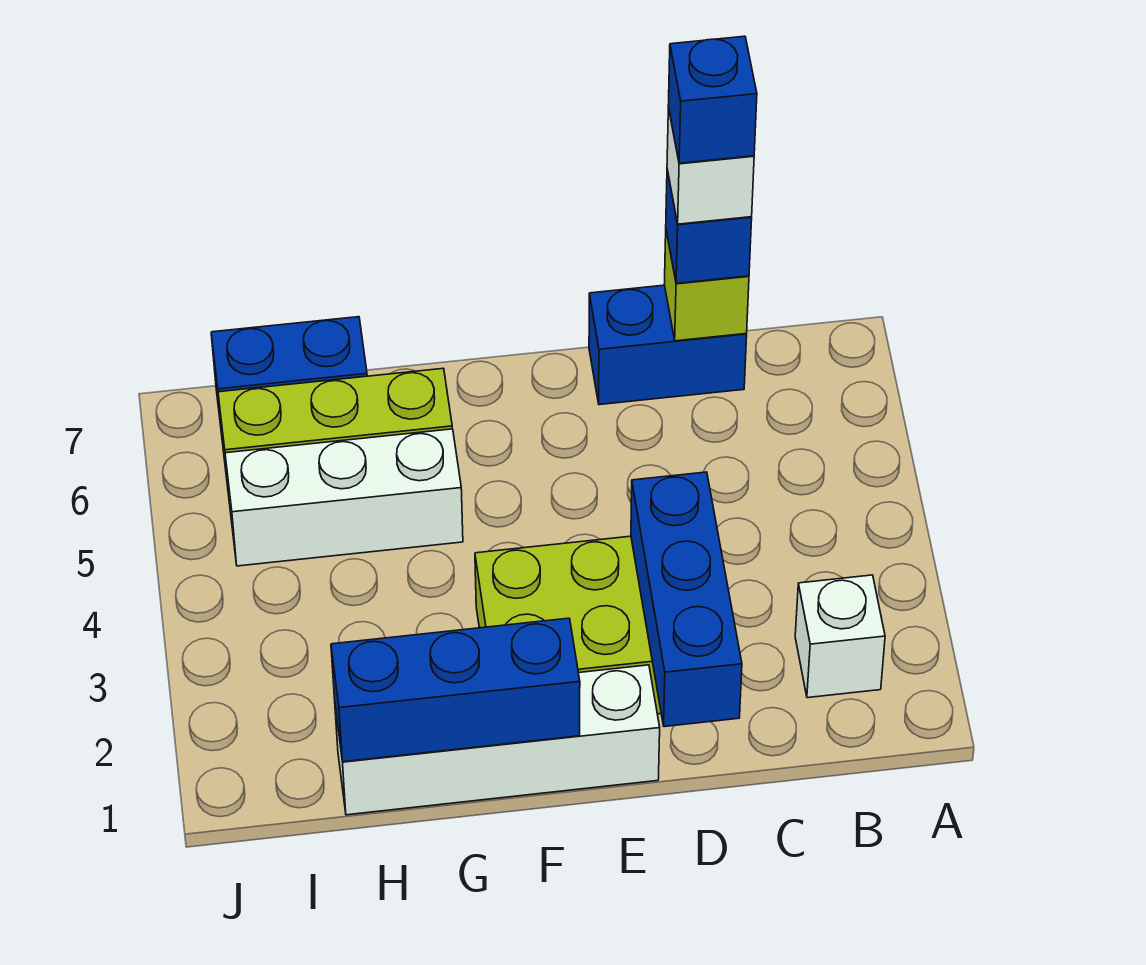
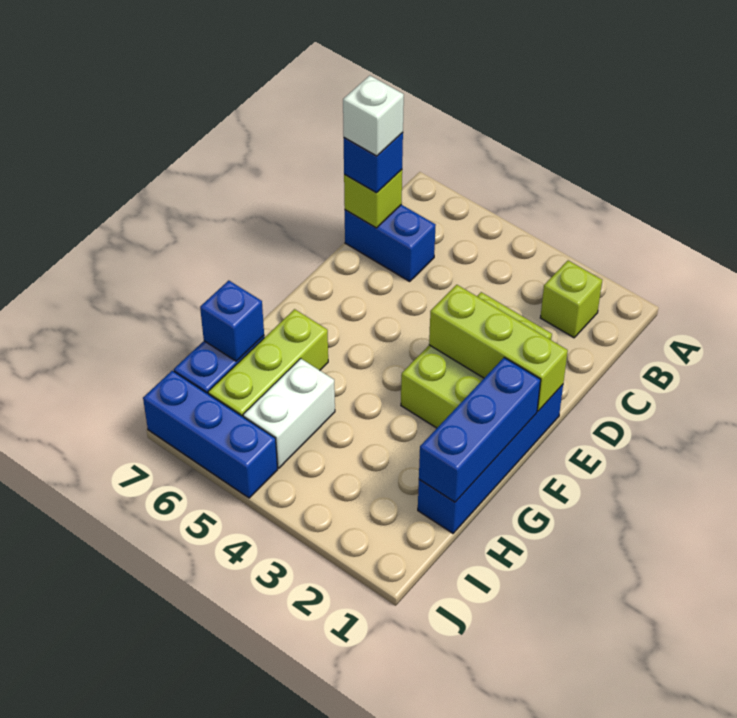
white 1x1 brick [795,575,885,698] -> lime 1x1 brick [540,261,602,338]
blue 1x2 brick [589,285,747,405] -> blue 1x2 brick turned to [345,205,436,281]
blue 1x1 brick [668,36,757,163] -> blue 1x1 brick moved to [200,280,264,361]
blue 1x3 brick [631,472,742,727] -> blue 1x3 brick moved to [143,370,278,498]
white 1x4 brick [335,665,660,815] -> blue 1x4 brick [418,385,563,533]
none -> lime 1x3 brick [429,285,568,411]
white 1x3 brick [225,429,463,566] -> white 1x2 brick [243,359,335,468]

